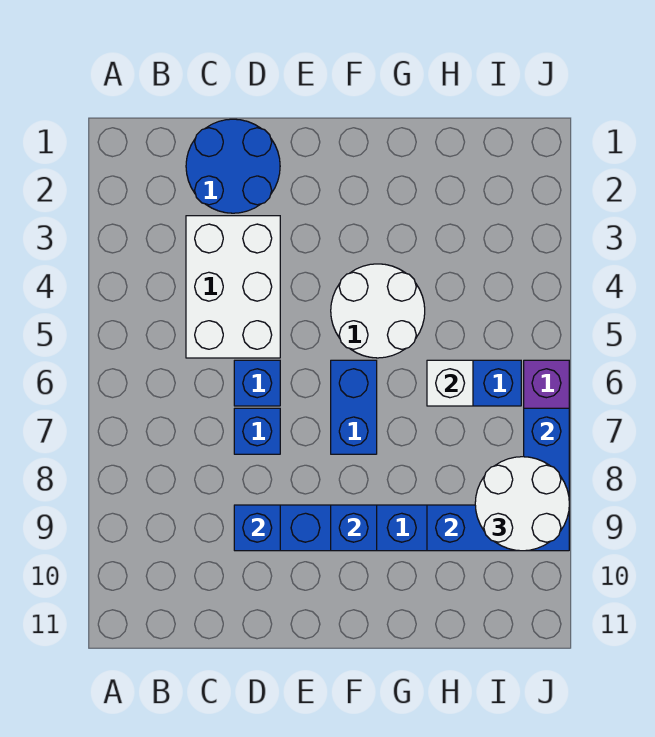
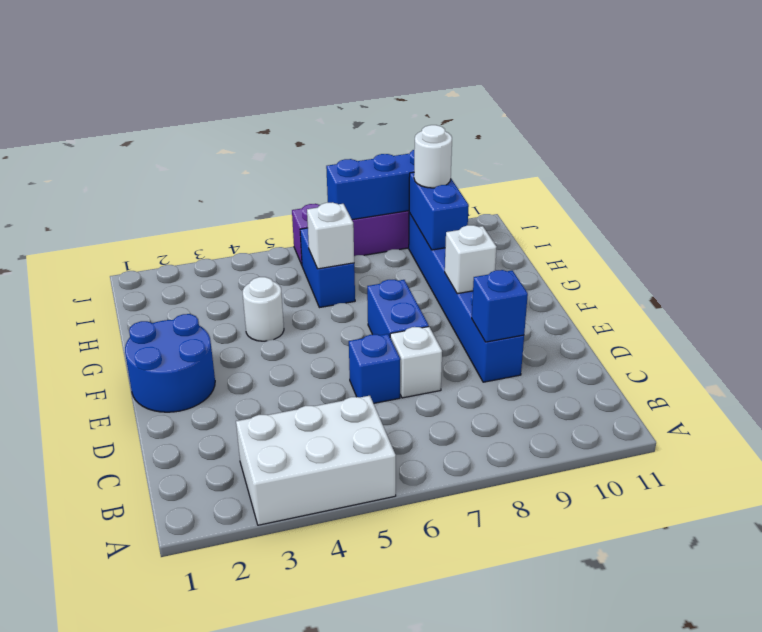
blue 2x2 round brick [186,119,280,213] -> blue 2x2 round brick moved to [125,314,215,412]
white 2x3 brick [186,216,280,358] -> white 2x3 brick moved to [236,396,396,525]
blue 1x1 brick [234,408,280,454] -> white 1x1 brick [390,327,442,398]
white 2x2 round brick [331,264,425,358] -> white 1x1 round brick [243,277,284,341]
blue 1x2 brick [331,360,377,454] -> blue 1x2 brick turned to [367,280,429,336]
blue 1x1 brick [331,505,377,551] -> white 1x1 brick [445,225,497,294]
white 2x2 round brick [475,457,569,551] -> white 1x1 round brick [414,125,452,188]

